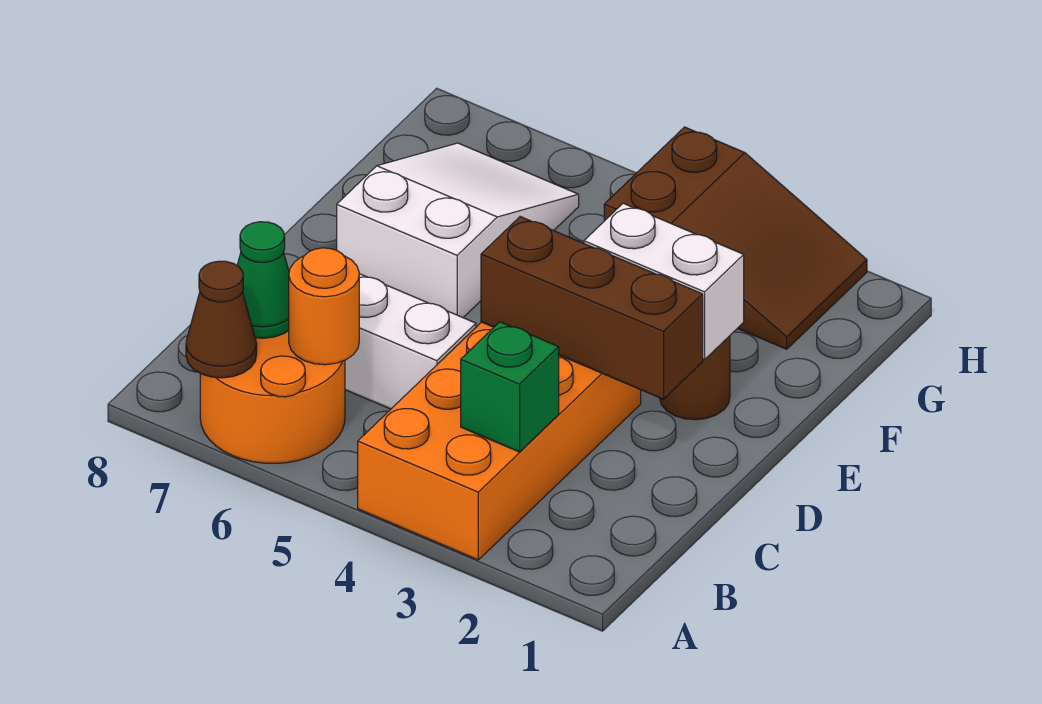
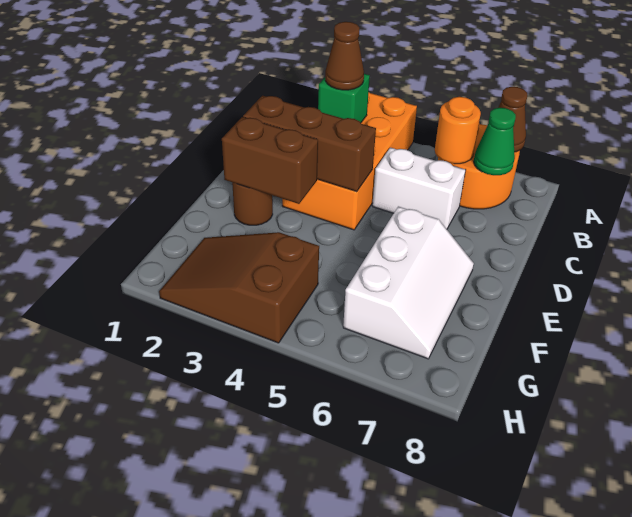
none -> brown 1x1 cone [325,22,364,90]
white 1x2 brick [584,203,744,360] -> brown 1x2 brick [222,117,318,204]
white 2x3 slope [337,143,579,317] -> white 2x3 slope turned to [343,206,474,359]

